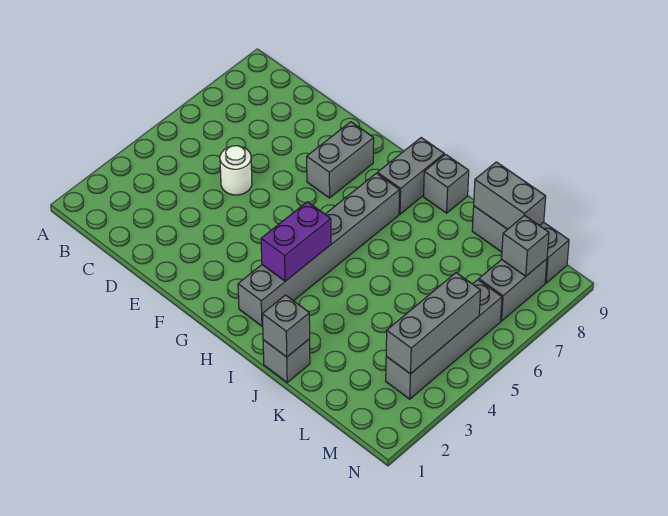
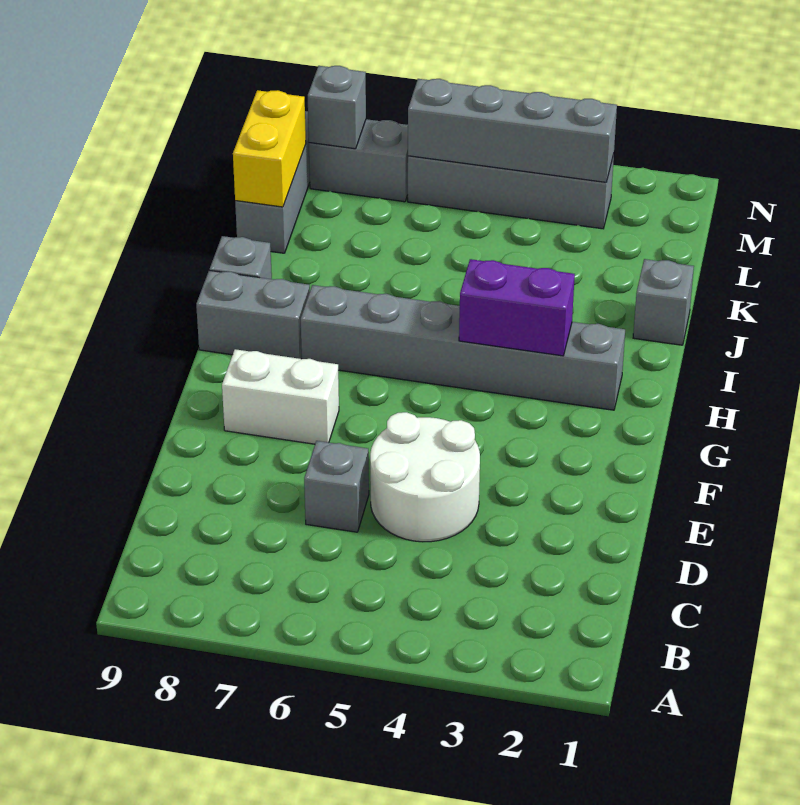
white 1x1 round brick [220,146,252,195] -> white 2x2 round brick [370,412,480,542]
grey 1x2 brick [307,122,374,198] -> white 1x2 brick [222,349,339,444]
grey 1x1 brick [262,295,310,357] -> grey 1x1 brick moved to [304,441,369,532]
grey 1x2 brick [474,162,546,229] -> yellow 1x2 brick [233,90,306,207]
grey 1x3 brick [386,273,481,374] -> grey 1x4 brick [408,79,617,182]

